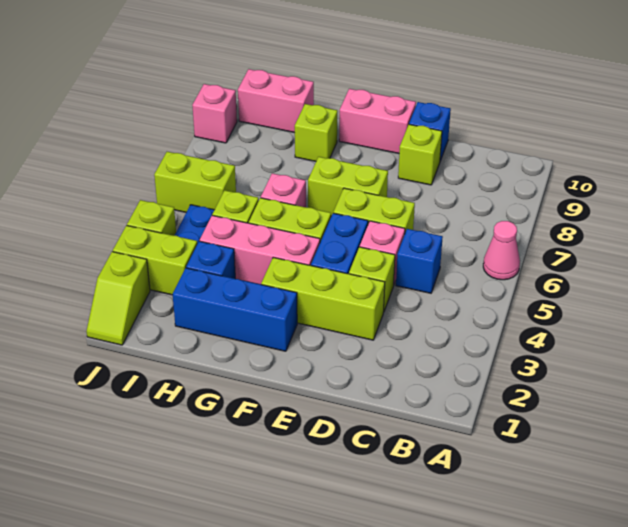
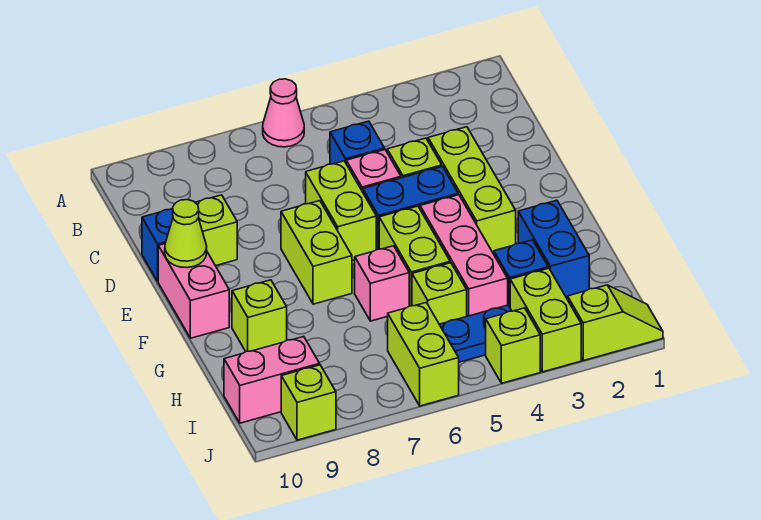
none -> lime 1x1 cone [165,200,207,268]
blue 1x3 brick [173,268,297,351] -> blue 1x2 brick [518,200,589,299]
pink 1x2 brick [238,69,314,133] -> pink 1x2 brick turned to [224,337,320,423]
pink 1x1 brick [192,84,237,143] -> lime 1x1 brick [281,365,336,440]

